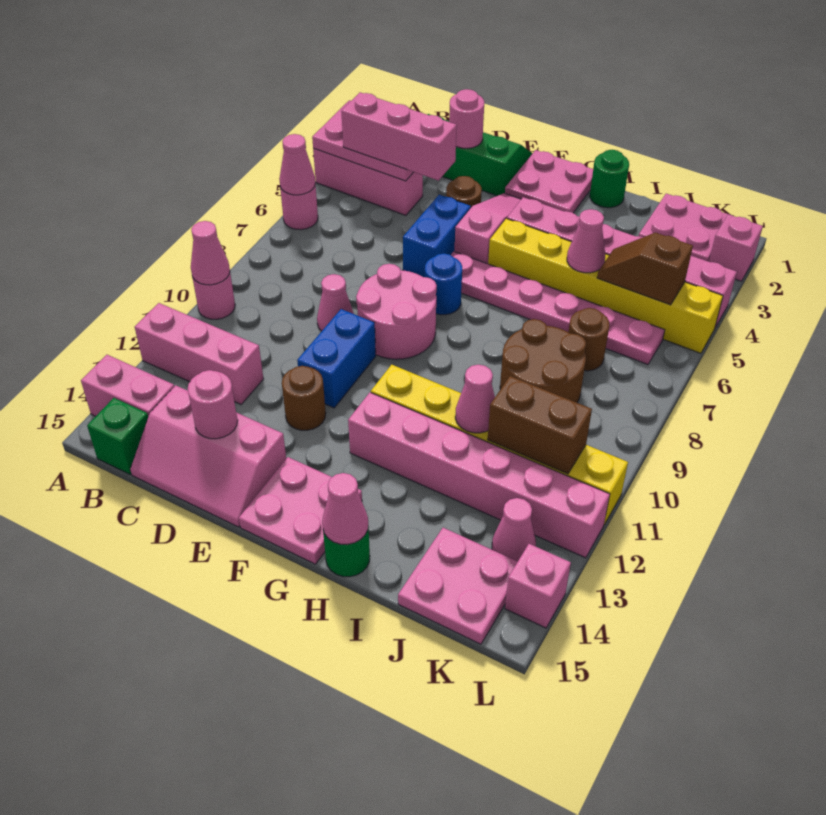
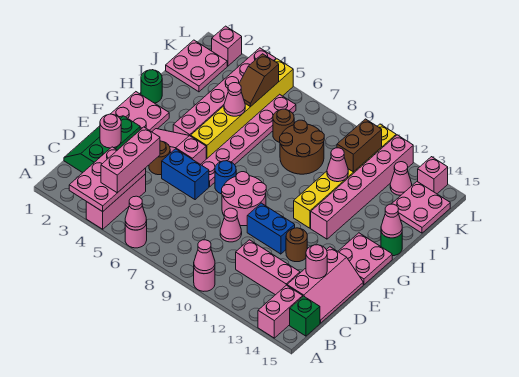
pink 1x3 brick [135,303,263,404] -> pink 1x3 brick turned to [236,240,300,295]

